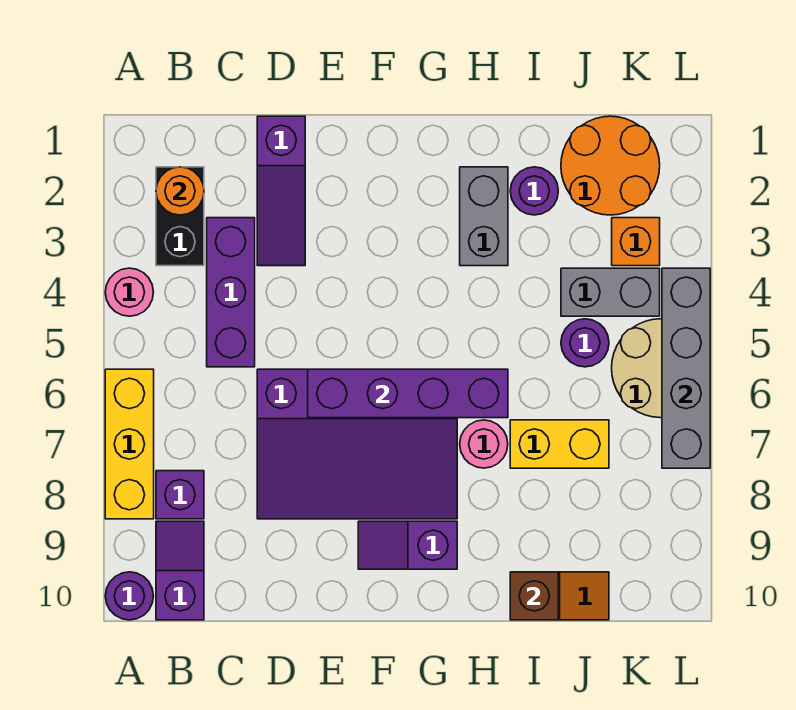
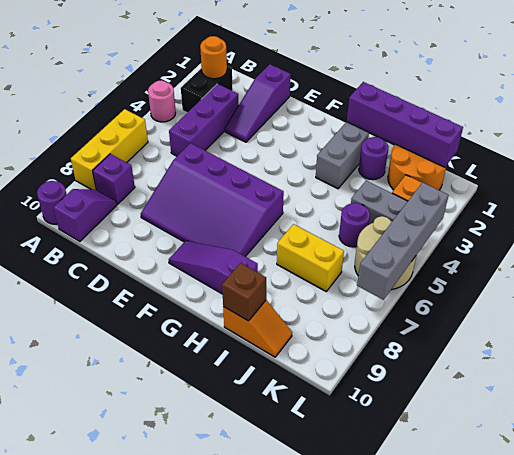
purple 1x4 brick [308,369,508,418] -> purple 1x4 brick moved to [347,82,463,167]
purple 1x2 slope [358,521,457,569] -> purple 1x3 slope [169,241,258,294]
pink 1x1 round brick [460,420,508,468] -> none

